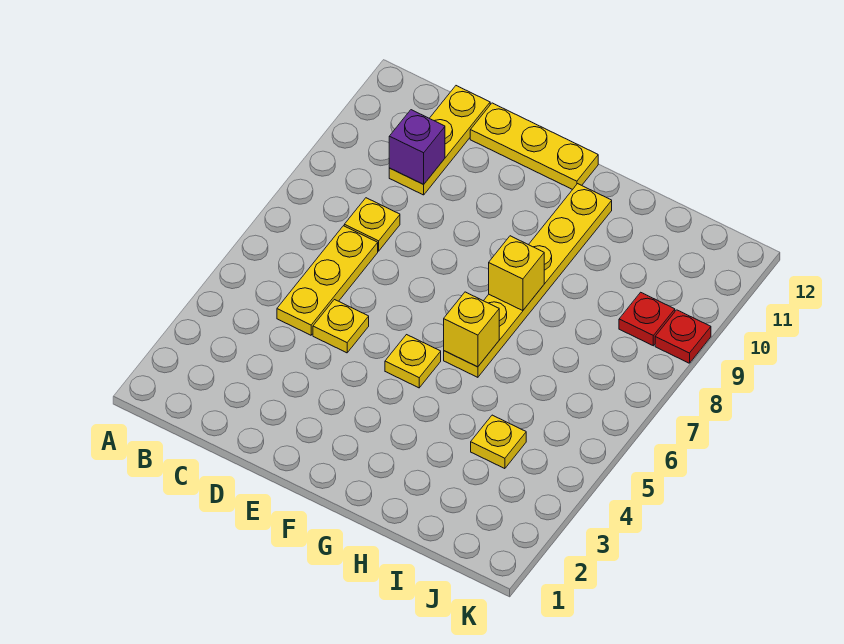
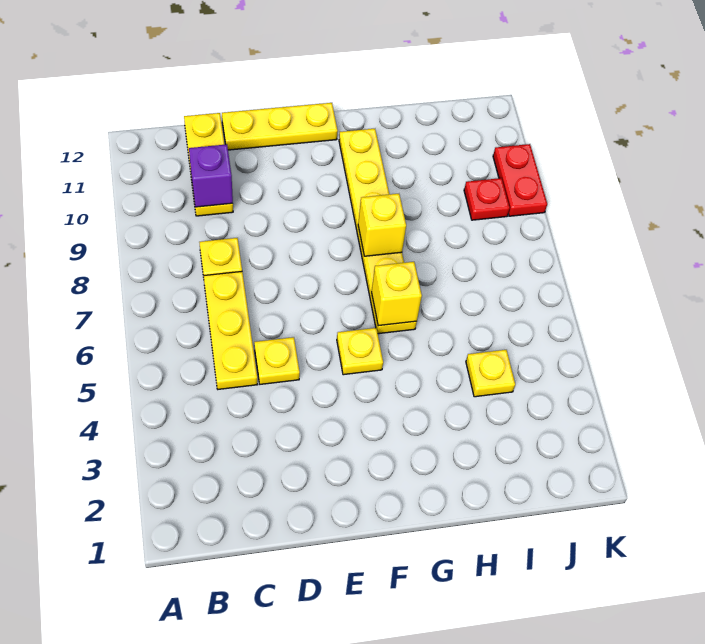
red 1x1 plate [655,310,711,363] -> red 1x2 plate [493,144,547,216]

